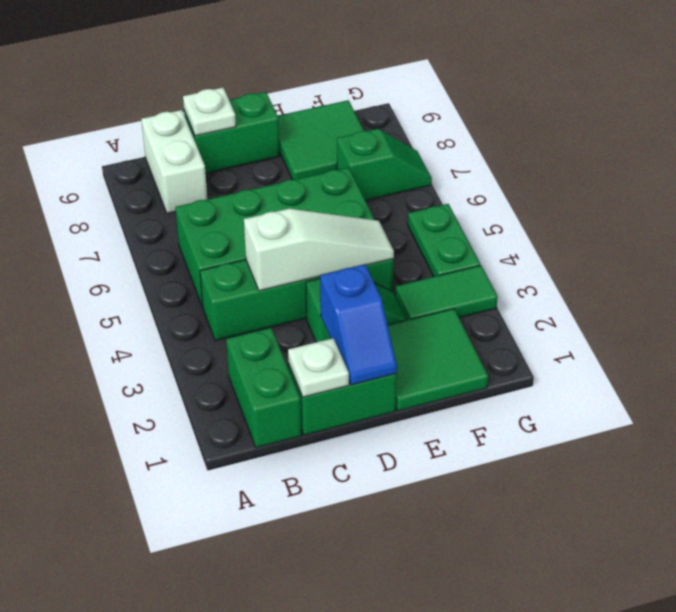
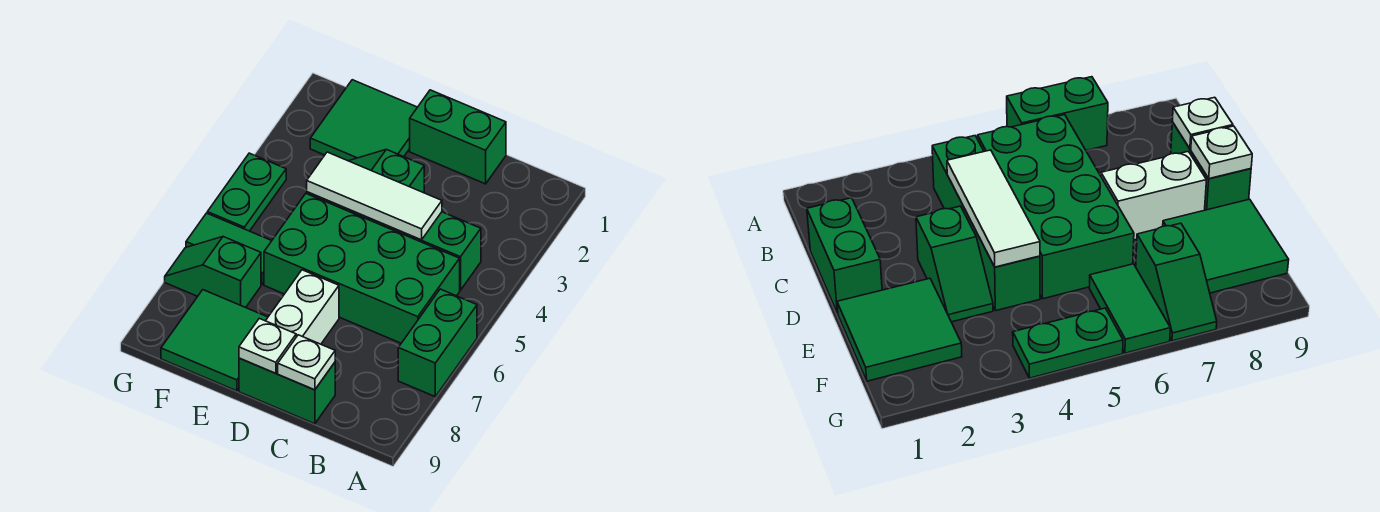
green 1x2 brick [226,328,301,448] -> green 1x2 brick moved to [398,289,477,396]
white 1x2 brick [141,110,207,214] -> white 1x2 brick moved to [266,270,339,344]
white 1x1 plate [288,338,349,397] -> white 1x1 plate moved to [239,318,296,373]
white 1x3 slope [244,209,394,291] -> white 1x3 tile [307,152,442,240]
blue 1x2 slope [320,264,397,385] -> none
green 1x2 tile [395,265,498,320] -> green 1x2 tile moved to [186,213,271,284]

